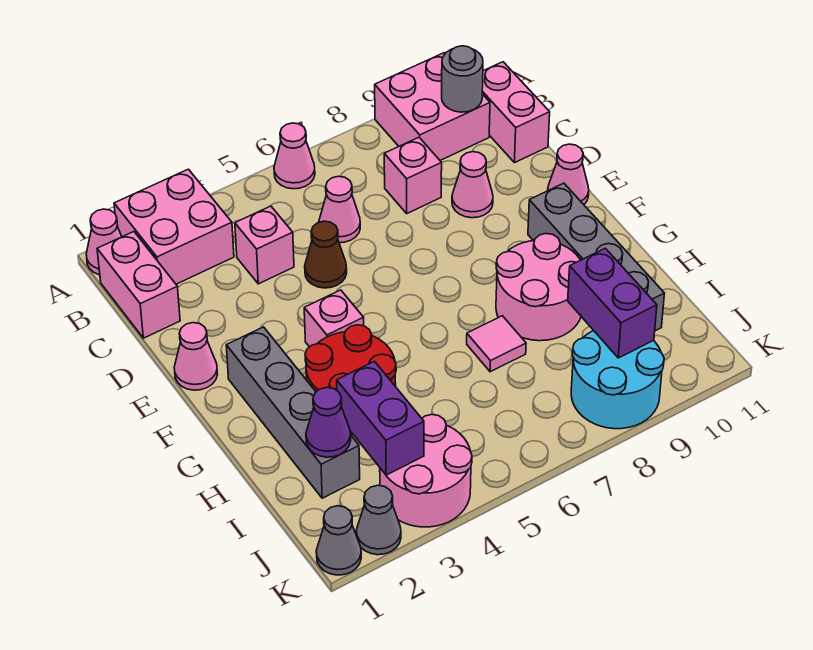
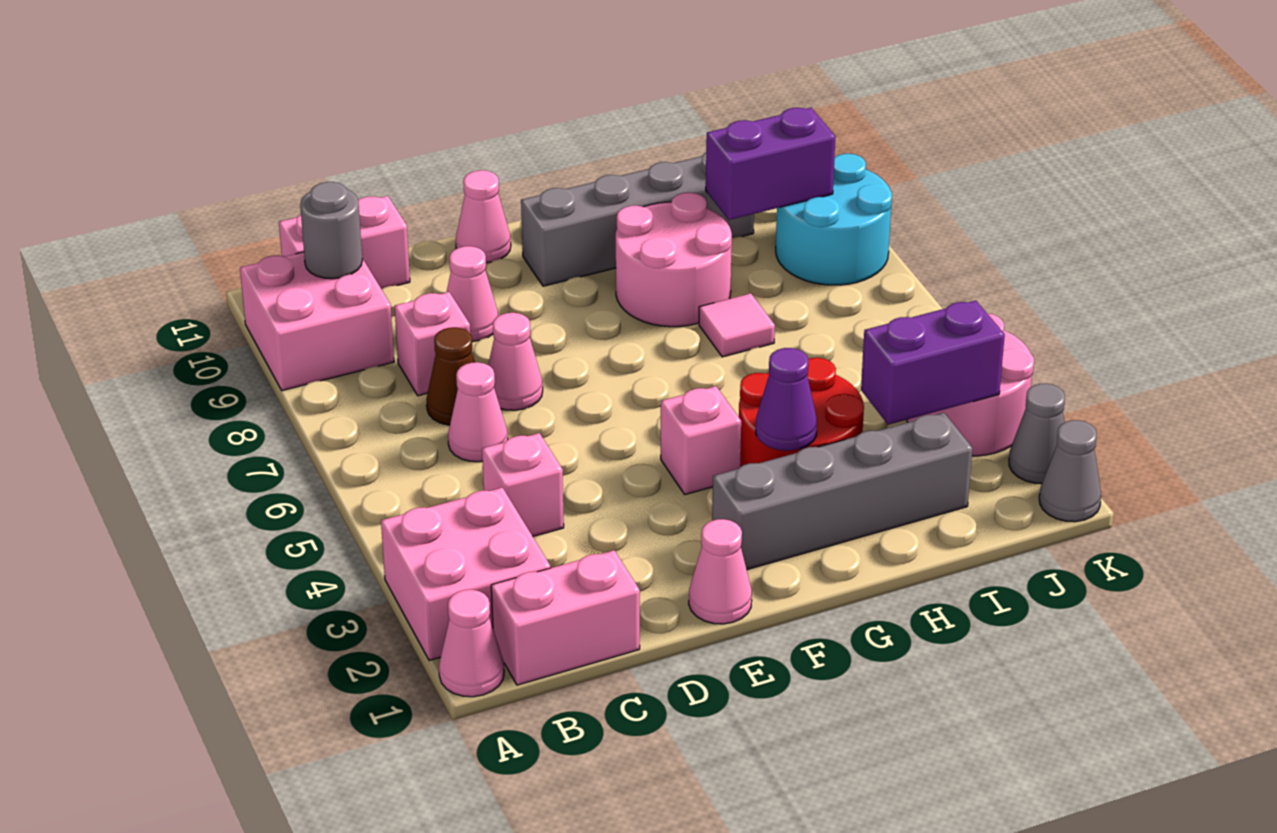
pink 1x1 cone [274,123,315,189] -> pink 1x1 cone moved to [488,313,543,410]
brown 1x1 cone [305,221,347,288] -> brown 1x1 cone moved to [426,327,475,425]
purple 1x1 cone [306,387,351,457] -> purple 1x1 cone moved to [756,348,817,451]

